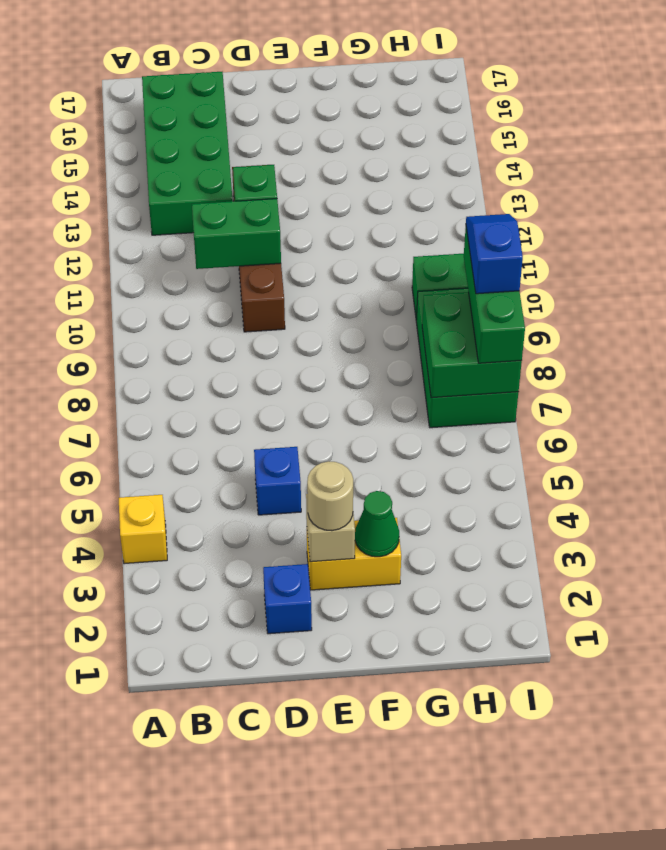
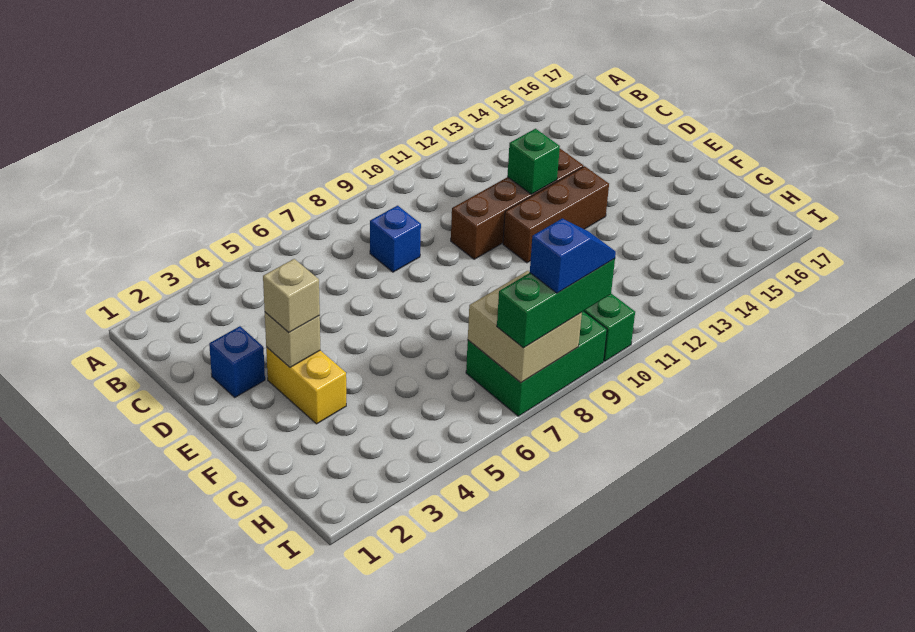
yellow 1x1 brick [119,495,167,564] -> none
green 2x4 brick [142,72,233,235] -> none
green 1x2 brick [192,199,281,269] -> none
blue 1x1 brick [254,447,301,515] -> blue 1x1 brick moved to [370,206,421,272]
tan 1x1 round brick [307,461,353,531] -> tan 1x1 brick [263,259,320,332]
none -> brown 1x3 brick [503,166,609,263]
green 1x1 cone [355,491,399,557] -> none
green 2x2 brick [422,292,522,398] -> tan 2x2 brick [468,271,582,383]

